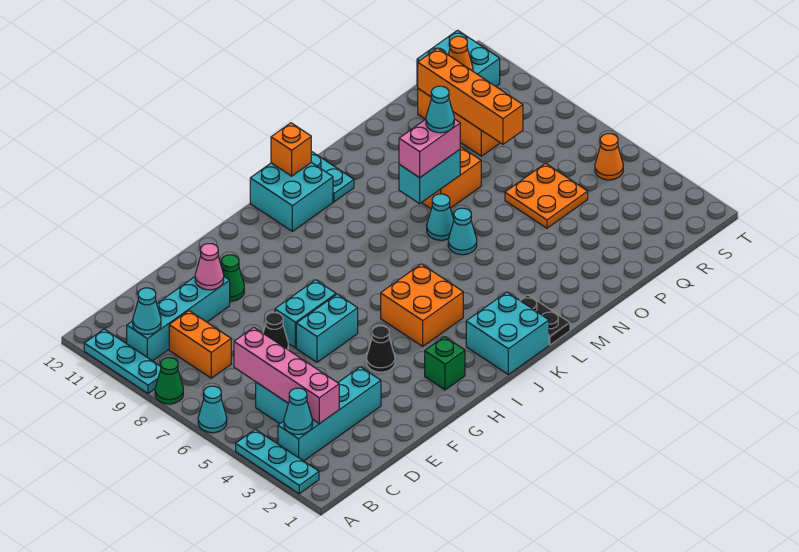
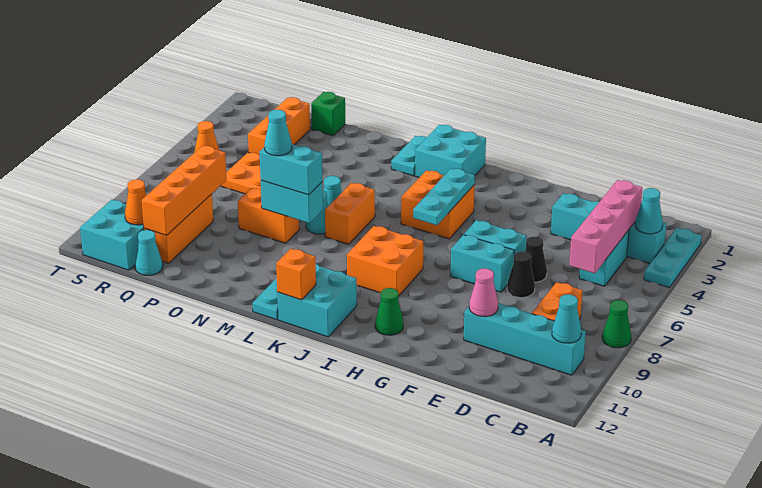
cyan 1x1 cone [198,386,227,433] -> cyan 1x1 cone moved to [135,230,163,275]
cyan 1x3 plate [84,329,161,393] -> cyan 1x3 plate moved to [413,168,475,225]
green 1x1 cone [222,255,244,301] -> green 1x1 cone moved to [375,288,403,335]
black 1x1 cone [367,326,395,372] -> black 1x1 cone moved to [525,237,547,282]
green 1x1 brick [425,337,465,390] -> green 1x1 brick moved to [311,92,345,136]
none -> orange 2x2 brick [347,226,423,295]
black 1x2 plate [520,295,570,345] -> cyan 1x2 plate [391,136,427,176]
none -> orange 1x2 brick [325,183,375,244]
pink 1x2 brick [399,119,460,178] -> cyan 1x2 brick [260,144,322,195]
none -> orange 1x3 brick [248,97,310,155]

